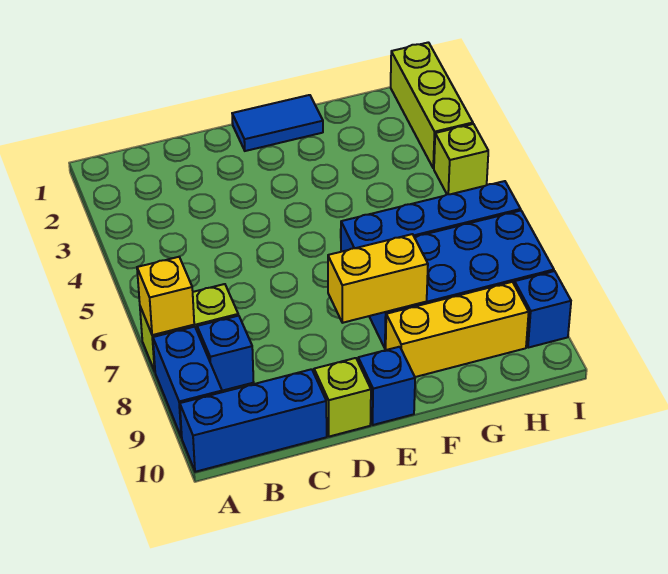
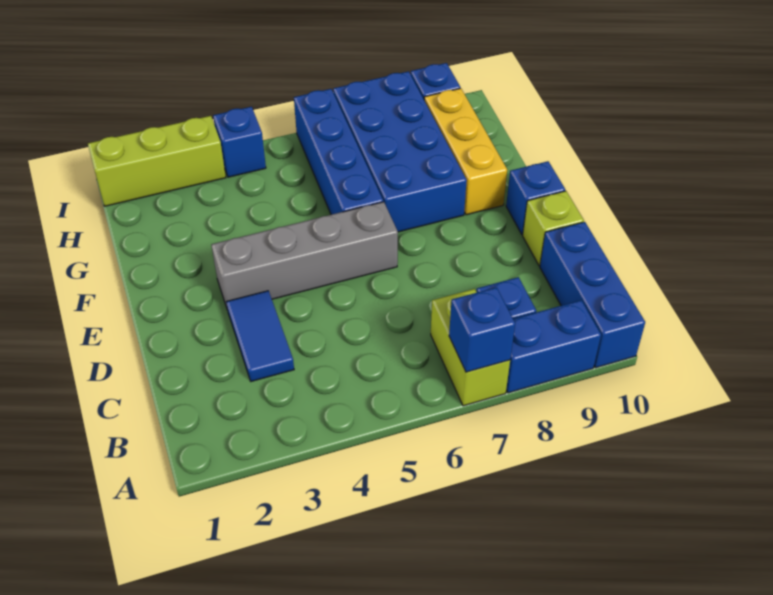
yellow 1x1 brick [137,257,194,335] -> blue 1x1 brick [449,287,515,372]
blue 1x2 tile [232,95,323,151] -> blue 1x2 tile moved to [226,291,294,381]
none -> grey 1x4 brick [211,202,398,308]
yellow 1x2 brick [328,234,428,323] -> none
lime 1x1 brick [434,124,488,194] -> blue 1x1 brick [213,107,266,177]

